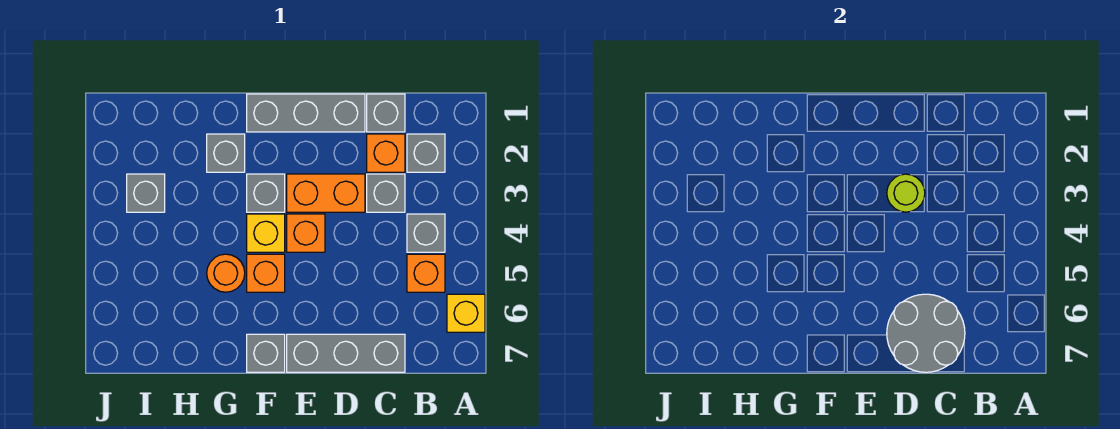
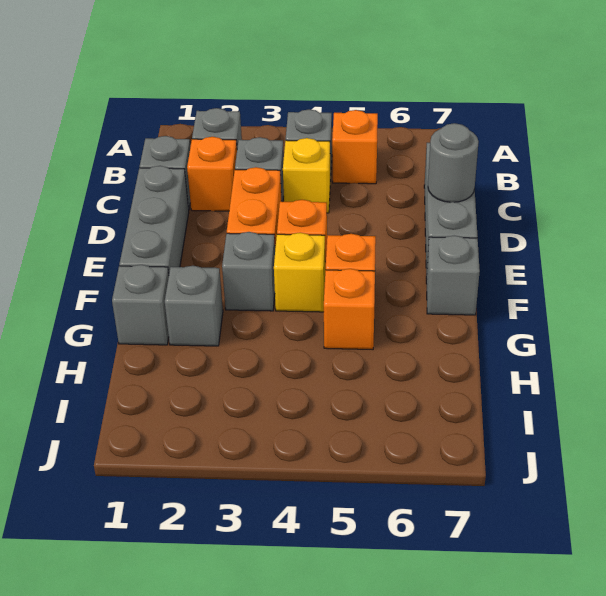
yellow 1x1 brick [447,294,485,332] -> yellow 1x1 brick moved to [283,138,330,213]
grey 2x2 round brick [887,294,965,372] -> grey 1x1 round brick [428,123,479,202]
lime 1x1 round brick [887,174,925,212] -> none
orange 1x1 round brick [207,254,245,292] -> orange 1x1 brick [324,269,375,349]
grey 1x1 brick [127,174,165,212] -> grey 1x1 brick moved to [112,265,169,345]

